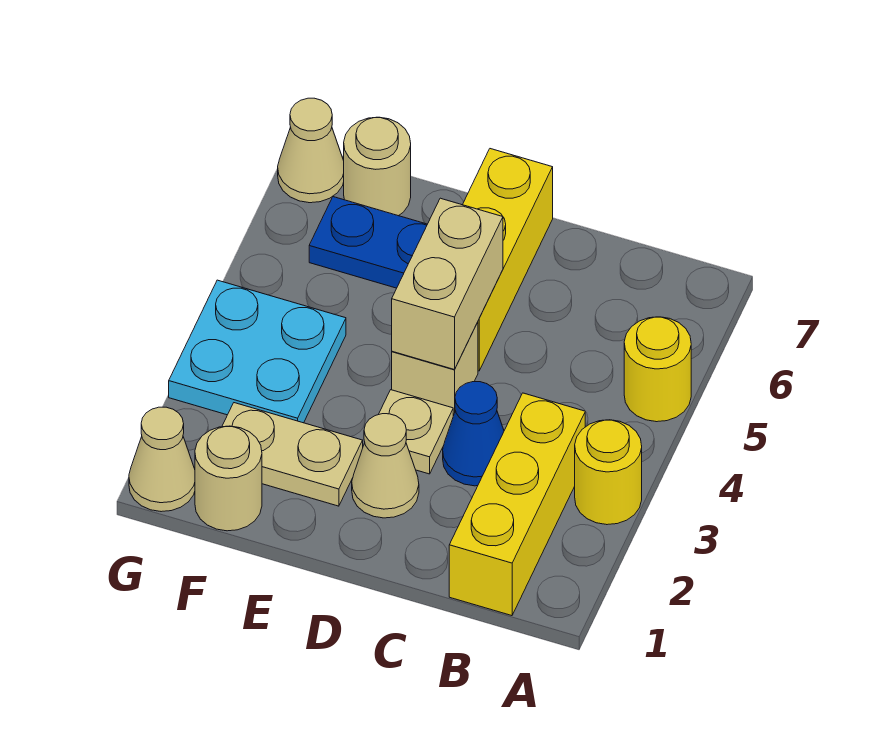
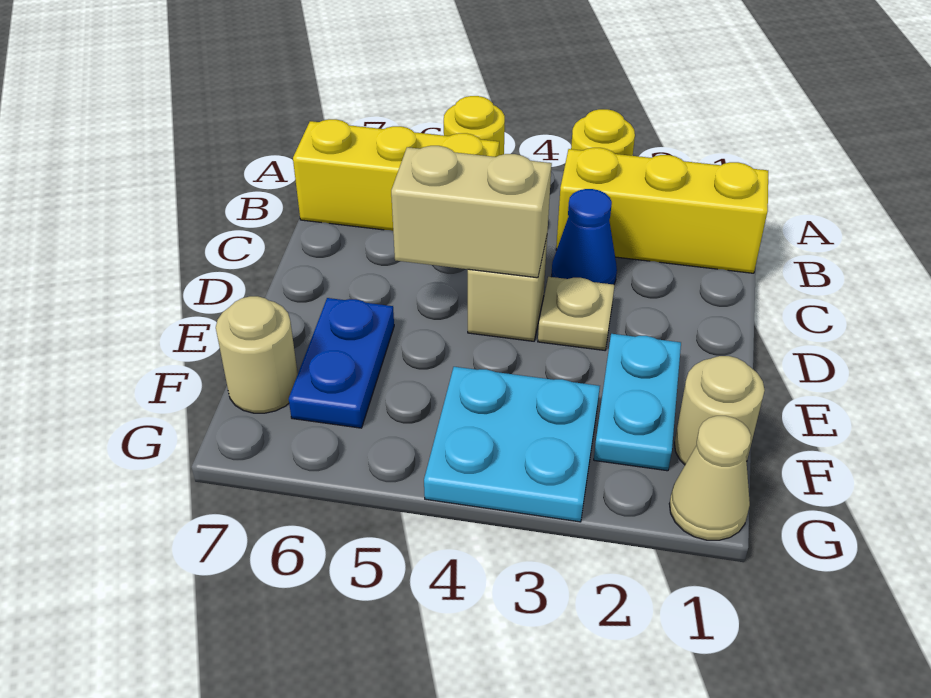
tan 1x1 cone [352,414,419,518] -> none
yellow 1x3 brick [463,149,553,371] -> yellow 1x3 brick moved to [293,119,499,231]
tan 1x2 plate [222,403,363,506] -> cyan 1x2 plate [594,334,681,471]
tan 1x1 cone [278,98,344,203] -> none

